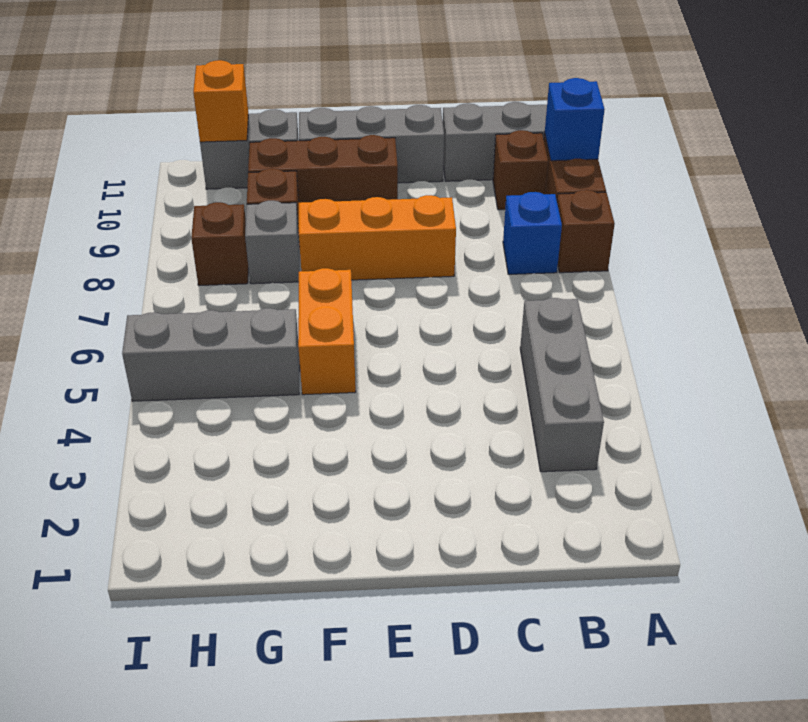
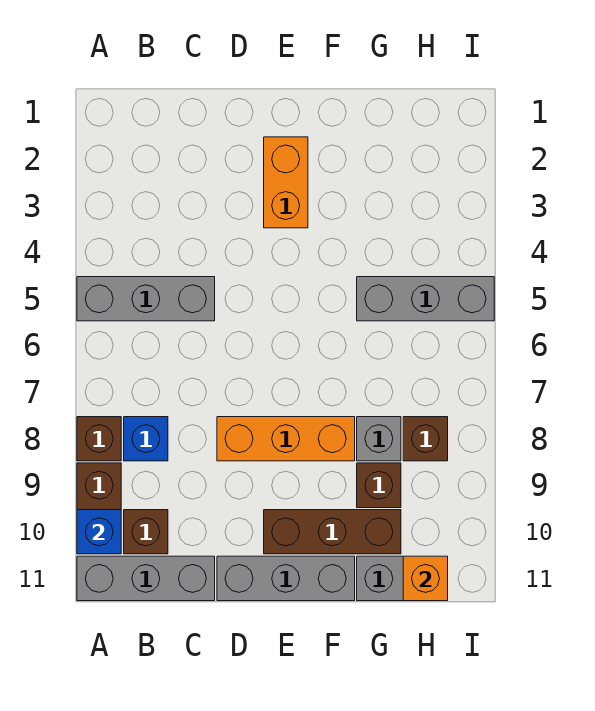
grey 1x3 brick [520,298,604,472] -> grey 1x3 brick turned to [77,277,215,321]
orange 1x2 brick [298,268,356,395] -> orange 1x2 brick moved to [264,137,308,228]

